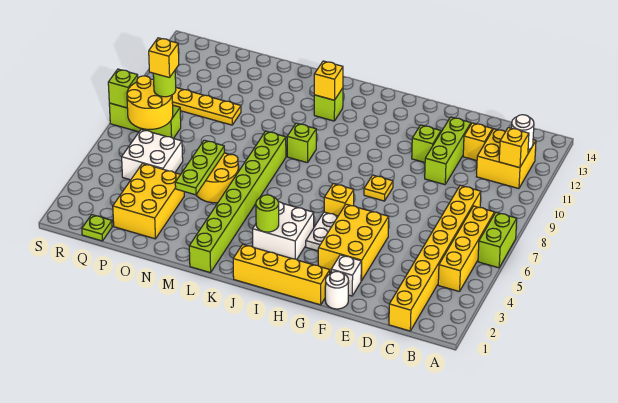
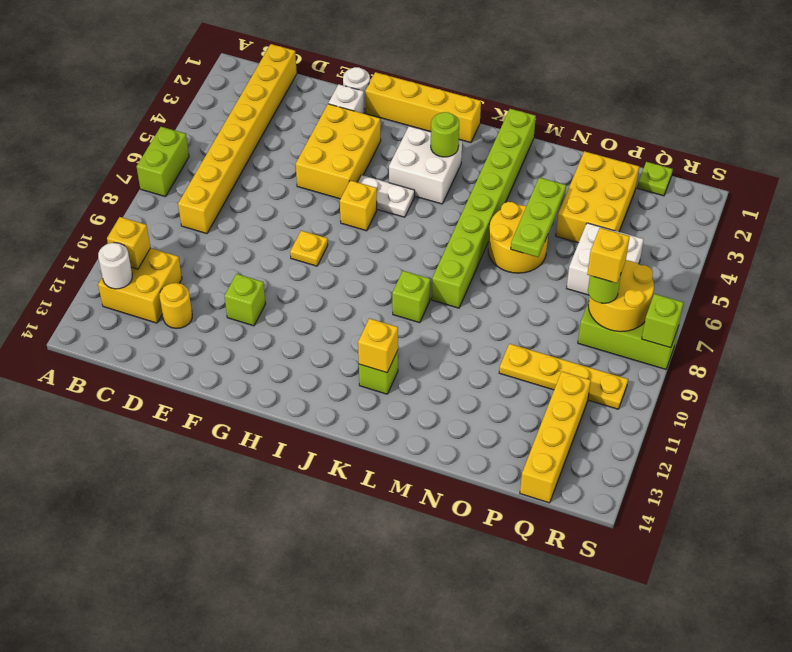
yellow 1x4 brick [438,206,494,292] -> yellow 1x4 brick moved to [520,372,591,503]
yellow 1x1 brick [463,123,493,160] -> yellow 1x1 round brick [160,283,192,329]
lime 1x3 brick [425,117,471,185] -> none
white 1x2 plate [306,212,338,251] -> white 1x2 plate turned to [358,175,415,217]

